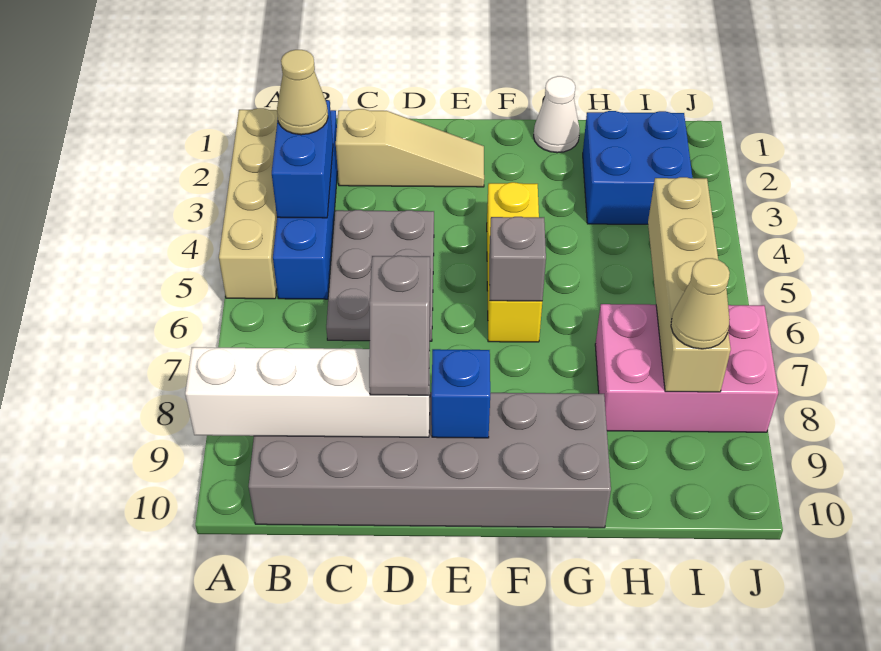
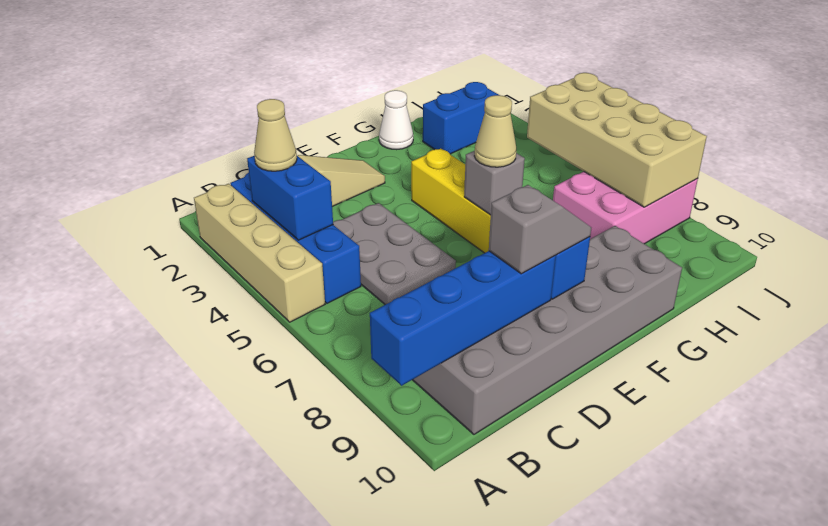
white 1x4 brick [185,347,430,437] -> blue 1x4 brick [370,251,556,386]
grey 1x2 slope [369,256,430,395] -> grey 1x2 slope turned to [489,185,591,274]
blue 2x2 brick [583,111,692,224] -> blue 1x2 brick [423,82,499,154]
tan 1x4 brick [648,177,731,392] -> tan 2x4 brick [527,73,707,207]
tan 1x1 cone [671,258,730,349] -> tan 1x1 cone moved to [475,95,516,167]

